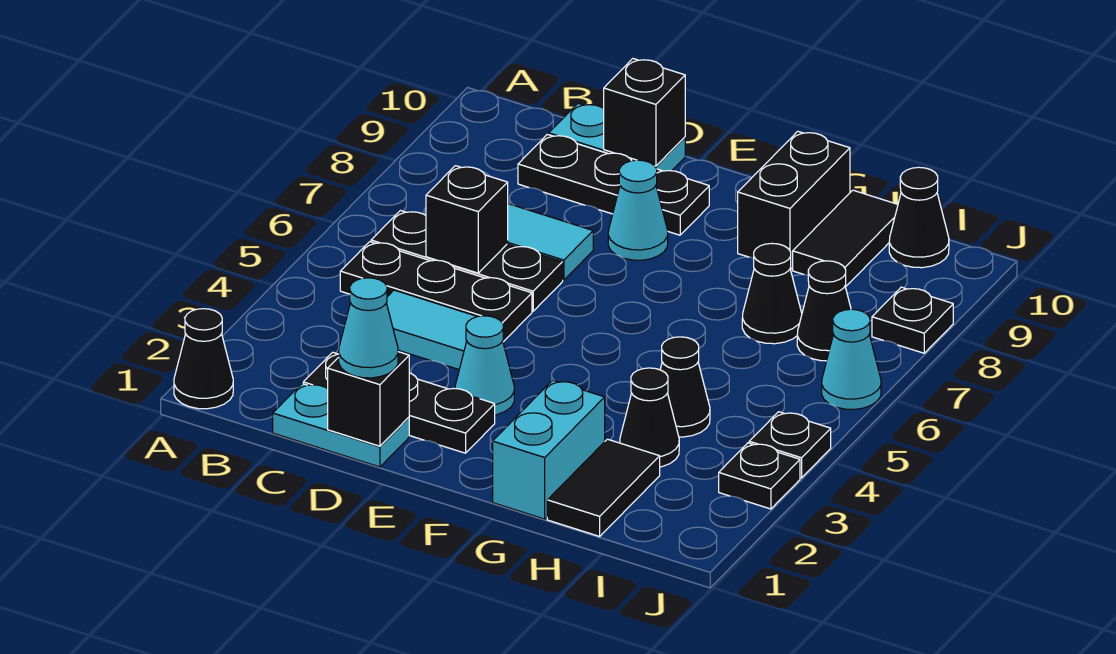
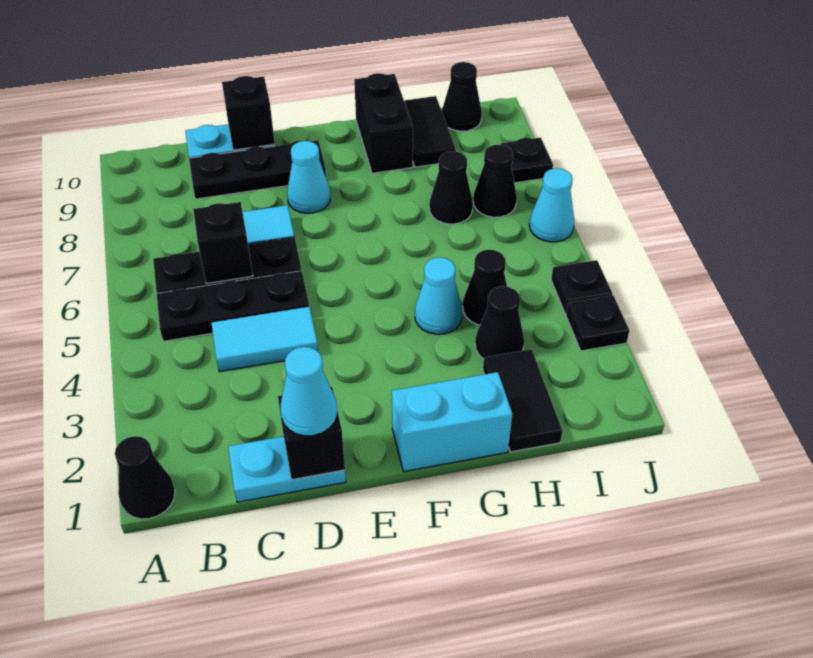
black 1x3 plate [303,352,495,453] -> none
cyan 1x1 cone [455,316,514,415] -> cyan 1x1 cone moved to [415,257,462,334]
cyan 1x2 brick [493,380,605,519] -> cyan 1x2 brick turned to [392,372,513,472]

